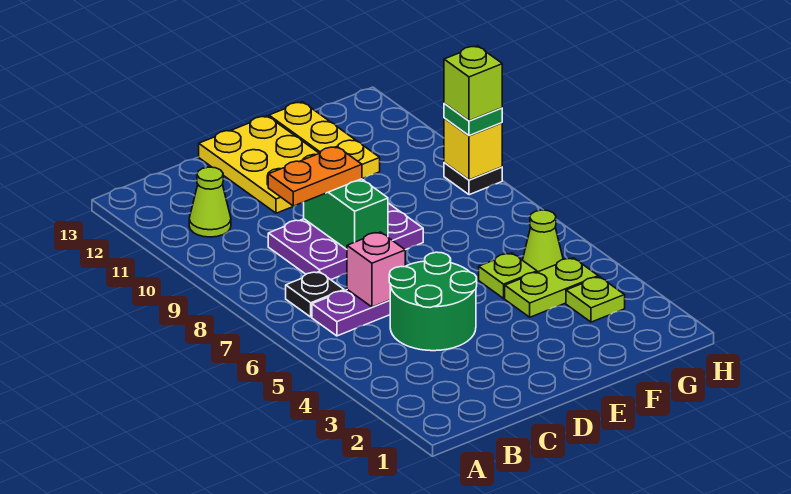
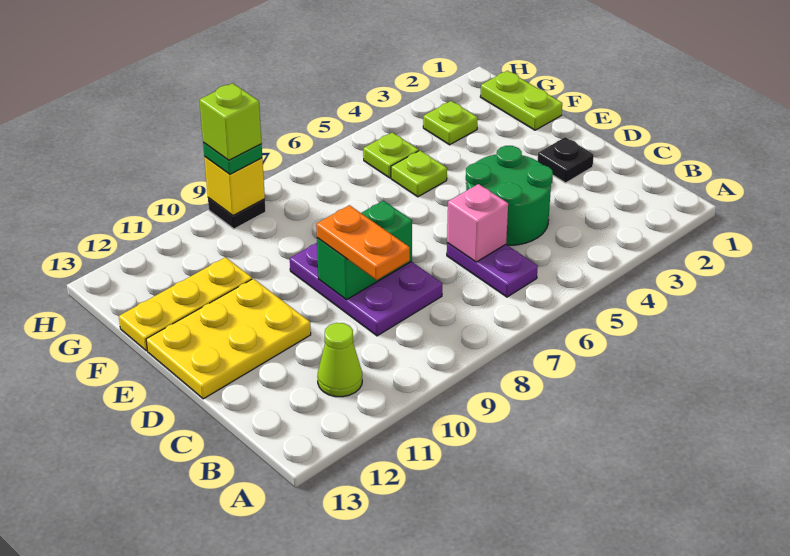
black 1x1 plate [286,272,344,317] -> black 1x1 plate moved to [538,137,594,183]
lime 1x2 plate [505,258,598,317] -> lime 1x2 plate moved to [480,71,562,130]
lime 1x1 cone [523,210,563,272] -> lime 1x1 plate [363,132,419,178]

